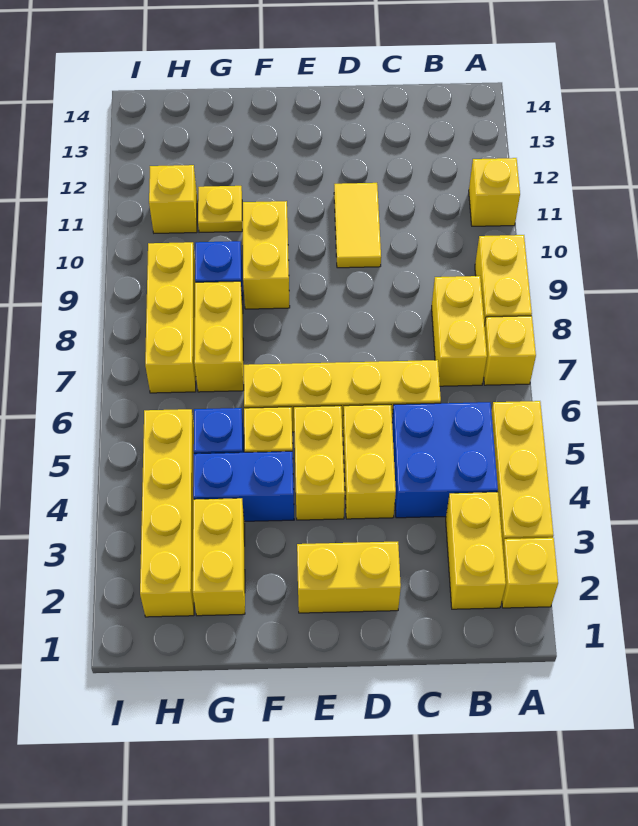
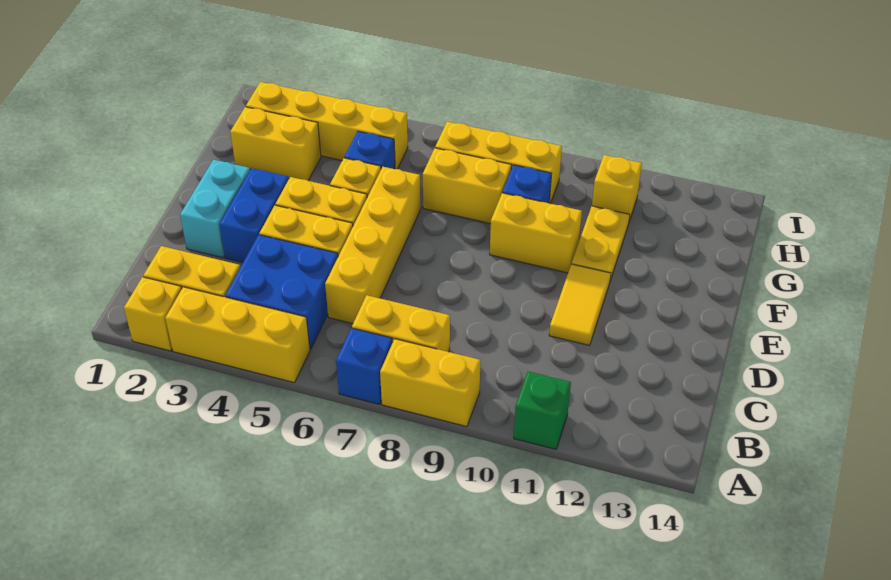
yellow 1x1 brick [484,316,536,385] -> blue 1x1 brick [336,328,393,404]
yellow 1x1 brick [469,158,520,226] -> green 1x1 brick [514,372,571,449]
yellow 1x2 brick [297,542,401,613] -> cyan 1x2 brick [180,160,250,258]
yellow 1x2 tile [334,183,381,268] -> yellow 1x2 tile turned to [549,264,611,345]
blue 1x2 brick [193,451,294,521] -> blue 1x2 brick moved to [220,168,289,262]
yellow 1x1 plate [198,186,242,232] -> yellow 1x2 plate [572,206,630,281]

